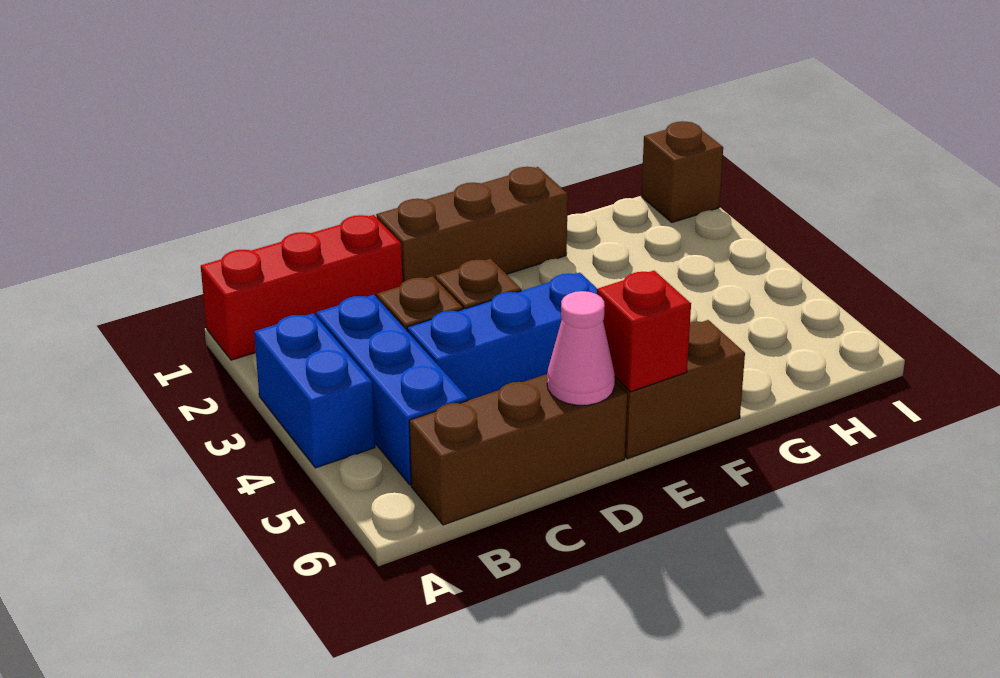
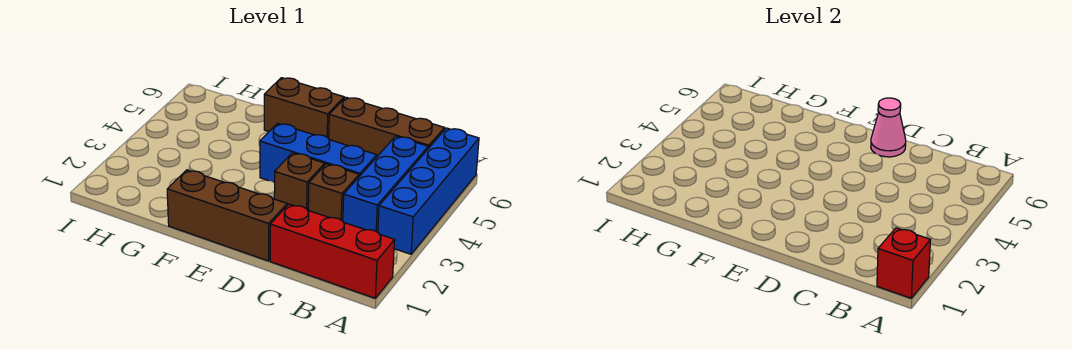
blue 1x2 brick [254,313,375,468] -> blue 1x4 brick [378,128,479,254]
red 1x1 brick [597,271,691,392] -> red 1x1 brick moved to [877,228,930,298]
brown 1x1 brick [641,121,723,222] -> none

